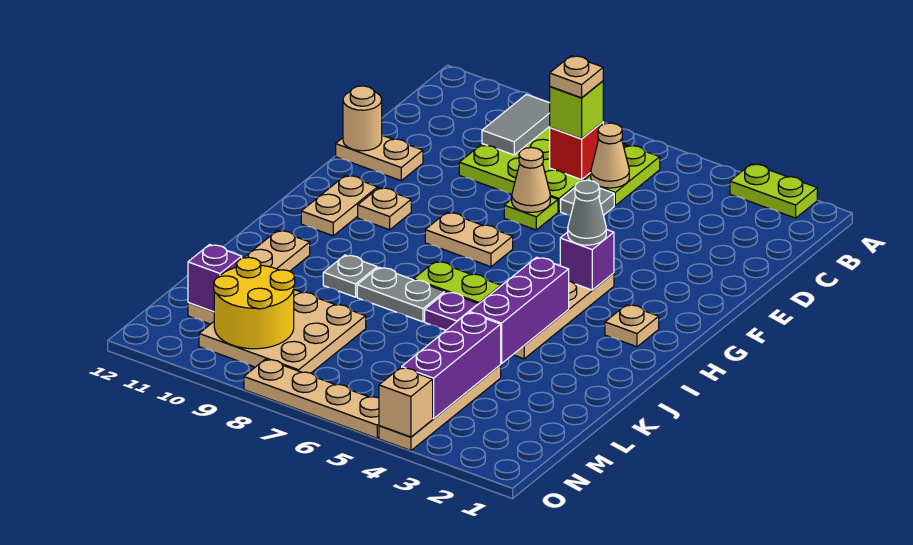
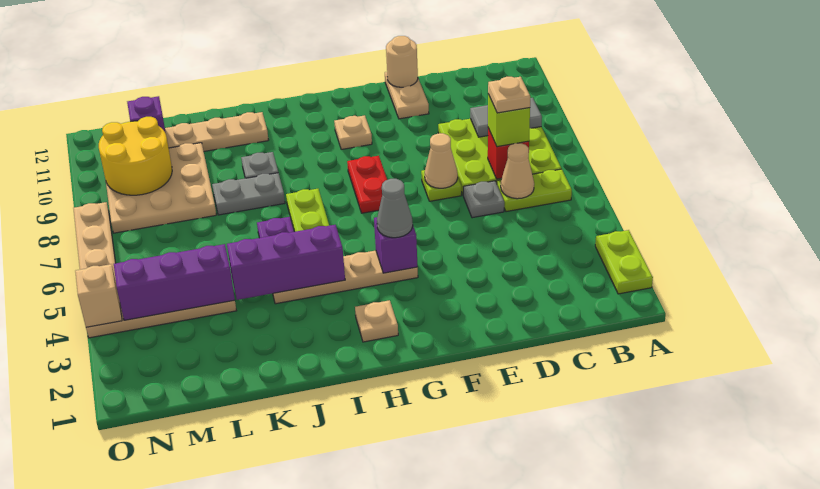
tan 1x2 plate [425,212,513,267] -> red 1x2 plate [347,156,387,213]
tan 1x2 plate [301,175,378,236] -> none
grey 1x2 plate [357,267,445,322] -> grey 1x2 plate turned to [212,173,285,215]

